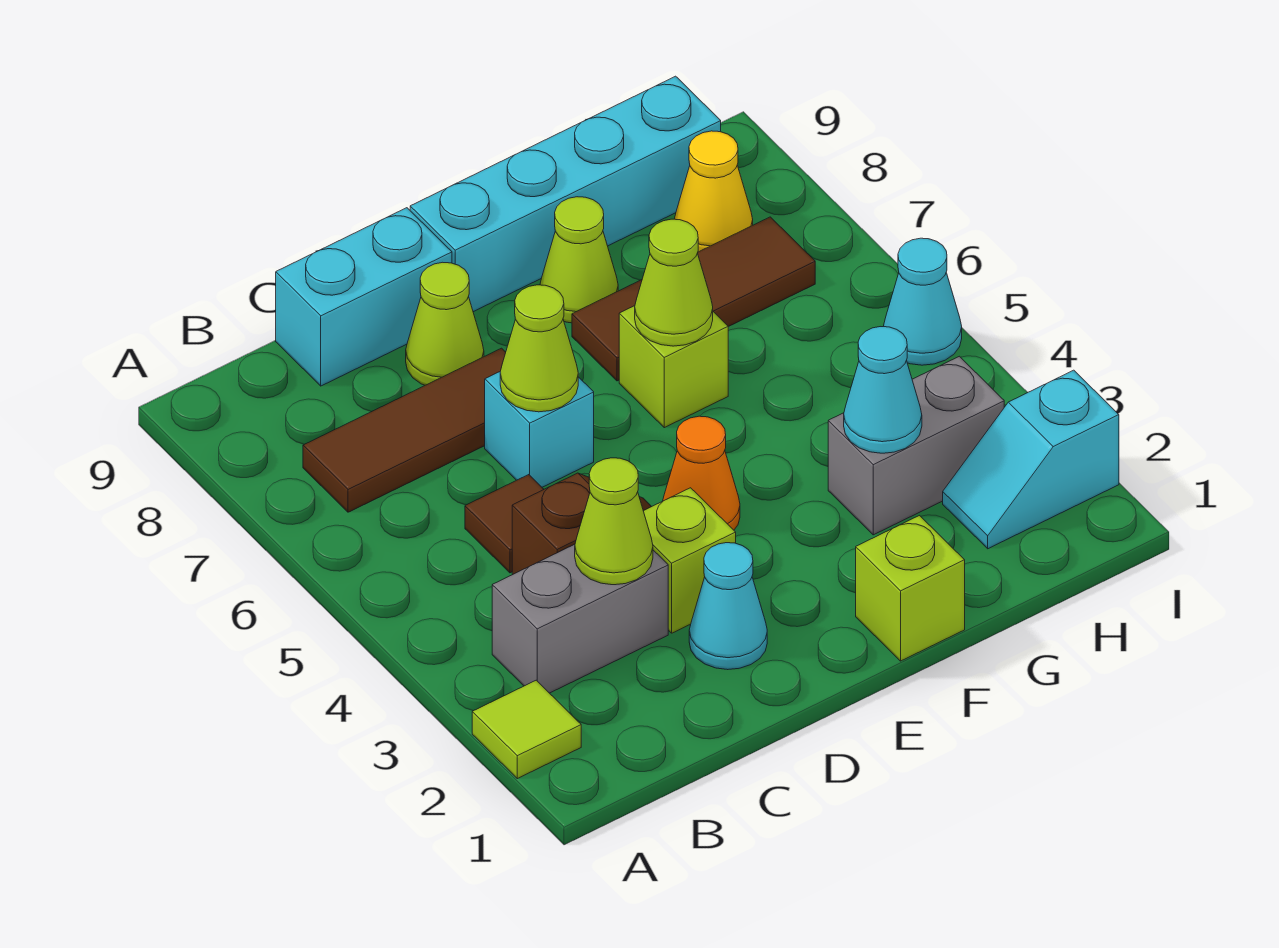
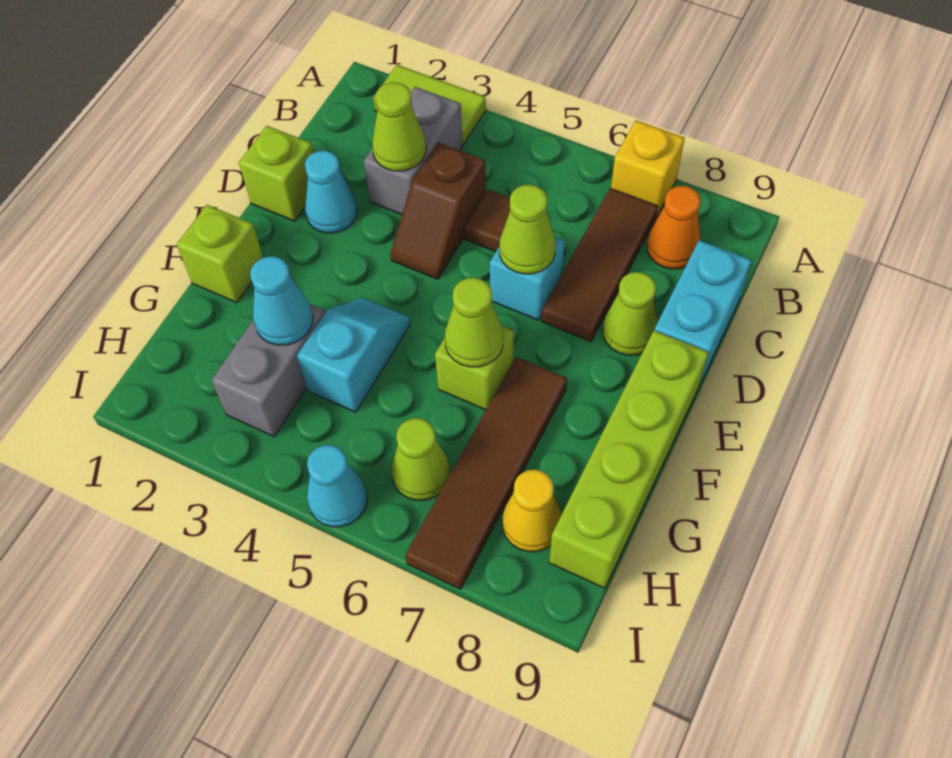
lime 1x1 tile [472,680,581,779] -> lime 1x2 tile [373,65,486,144]
none -> yellow 1x1 brick [611,121,685,216]
lime 1x1 brick [644,488,736,633] -> lime 1x1 brick moved to [239,126,314,221]
orange 1x1 cone [663,416,740,530] -> orange 1x1 cone moved to [647,186,701,269]
cyan 1x4 brick [410,76,721,312] -> lime 1x4 brick [549,330,709,588]
brown 1x3 tile [572,217,815,381] -> brown 1x4 tile [405,357,567,589]
lime 1x1 cone [540,197,618,323] -> lime 1x1 cone moved to [392,418,450,500]
cyan 1x2 slope [943,370,1119,549] -> cyan 1x2 slope moved to [297,298,410,412]

